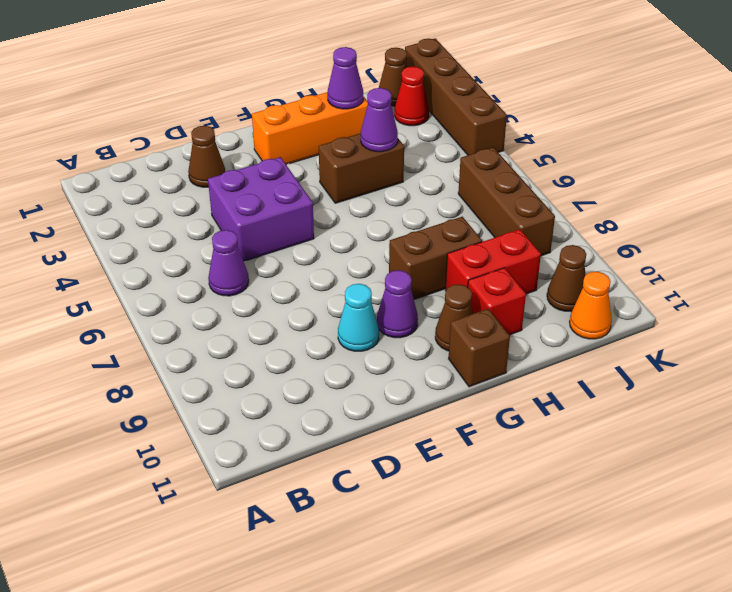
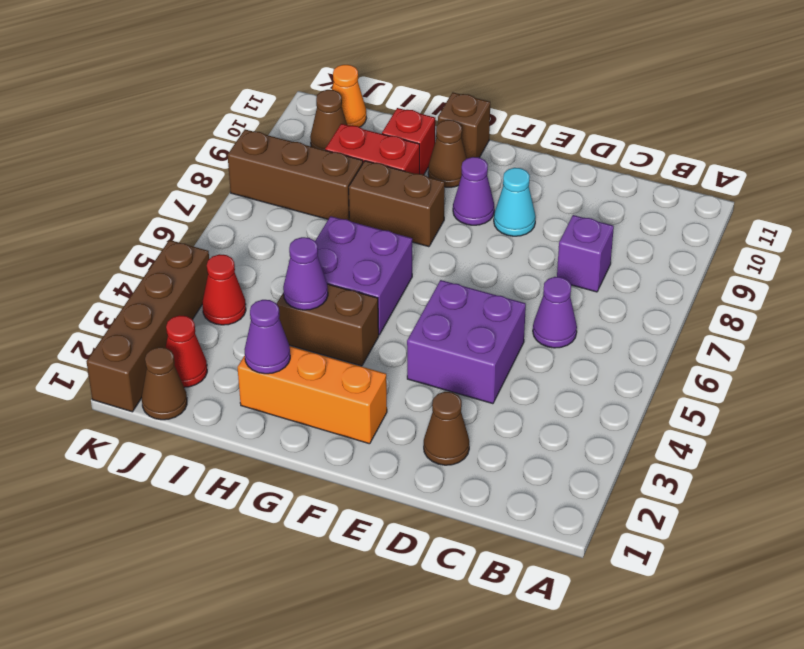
none -> purple 1x1 brick [557,215,614,292]
none -> purple 2x2 brick [315,216,412,335]
none -> red 1x1 cone [202,254,246,325]
brown 1x3 brick [458,148,555,256] -> brown 1x3 brick turned to [228,129,363,221]

